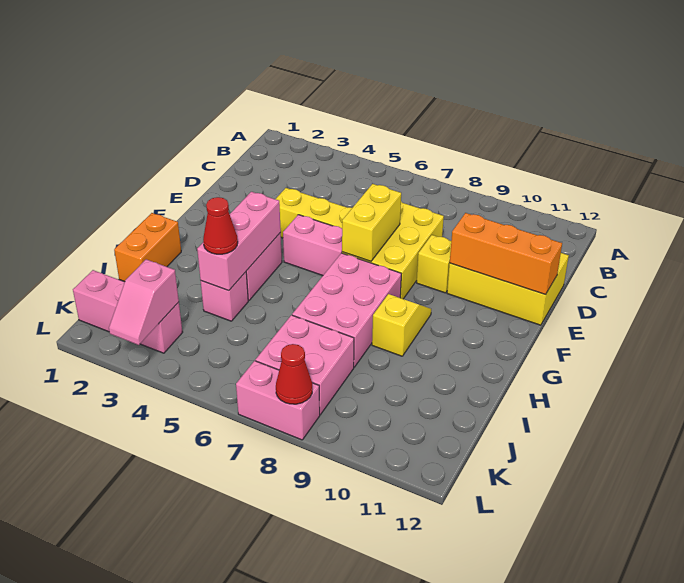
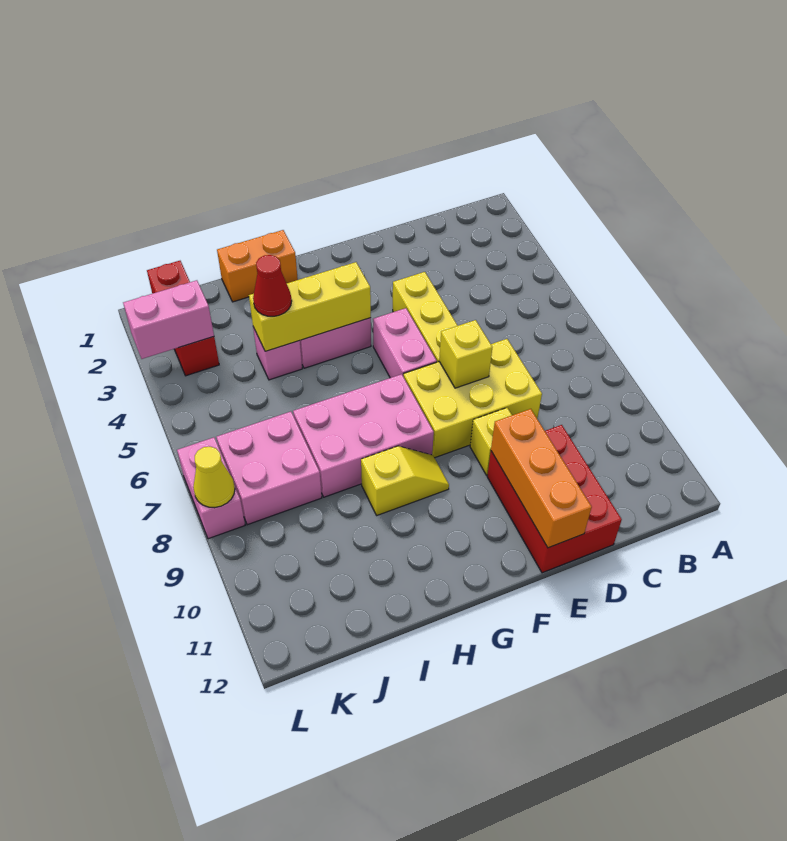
yellow 2x3 brick [447,253,569,325] -> red 2x3 brick [487,425,622,573]
yellow 1x2 brick [342,184,401,261] -> yellow 1x1 brick [439,320,492,388]
pink 1x3 brick [197,192,281,291] -> yellow 1x3 brick [249,262,371,351]
pink 1x3 brick [73,270,183,353] -> red 1x3 brick [147,261,219,376]
pink 1x2 slope [109,259,179,345] -> pink 1x2 brick [123,280,214,359]
red 1x1 cone [276,344,312,404] -> yellow 1x1 cone [193,447,235,508]

